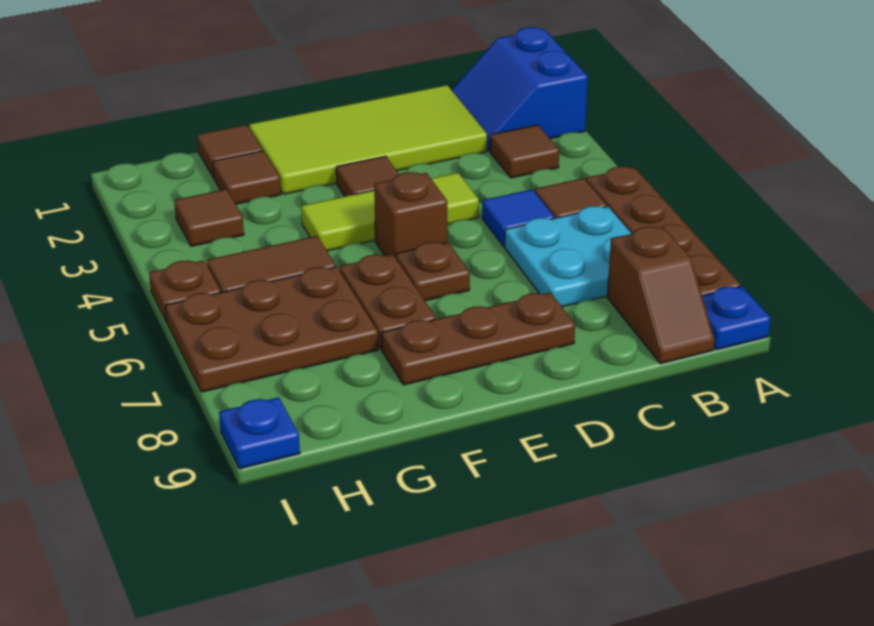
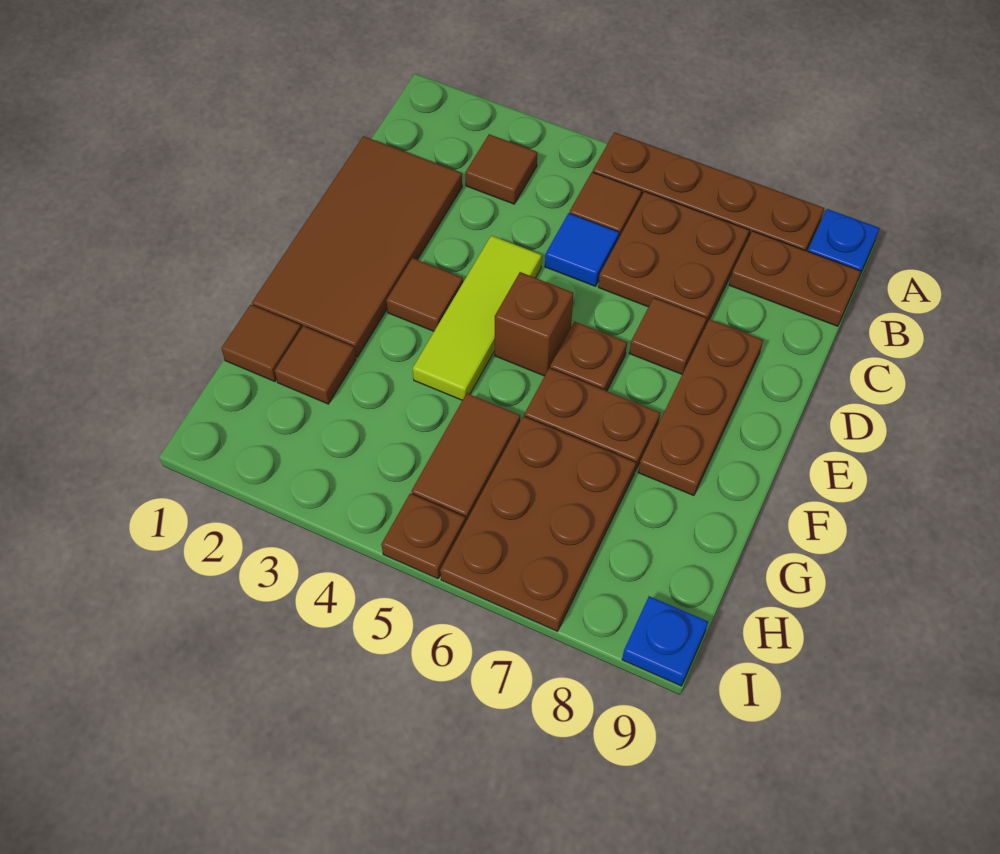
blue 2x2 slope [452,27,588,151] -> none
cyan 2x2 plate [505,206,631,307] -> brown 2x2 plate [598,192,749,329]
brown 1x2 slope [607,227,715,364] -> brown 1x2 plate [729,231,861,326]
lime 2x4 tile [249,85,487,194] -> brown 2x4 tile [252,136,462,357]
brown 1x1 tile [174,189,244,246] -> brown 1x1 tile moved to [629,298,706,374]

